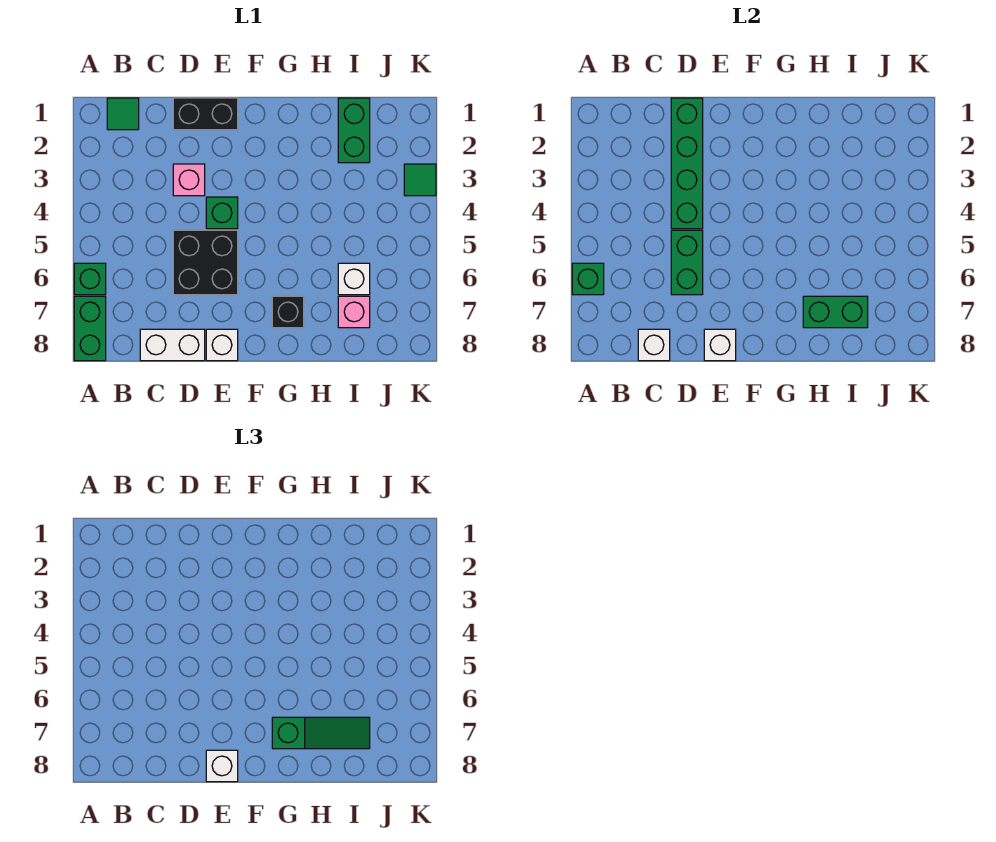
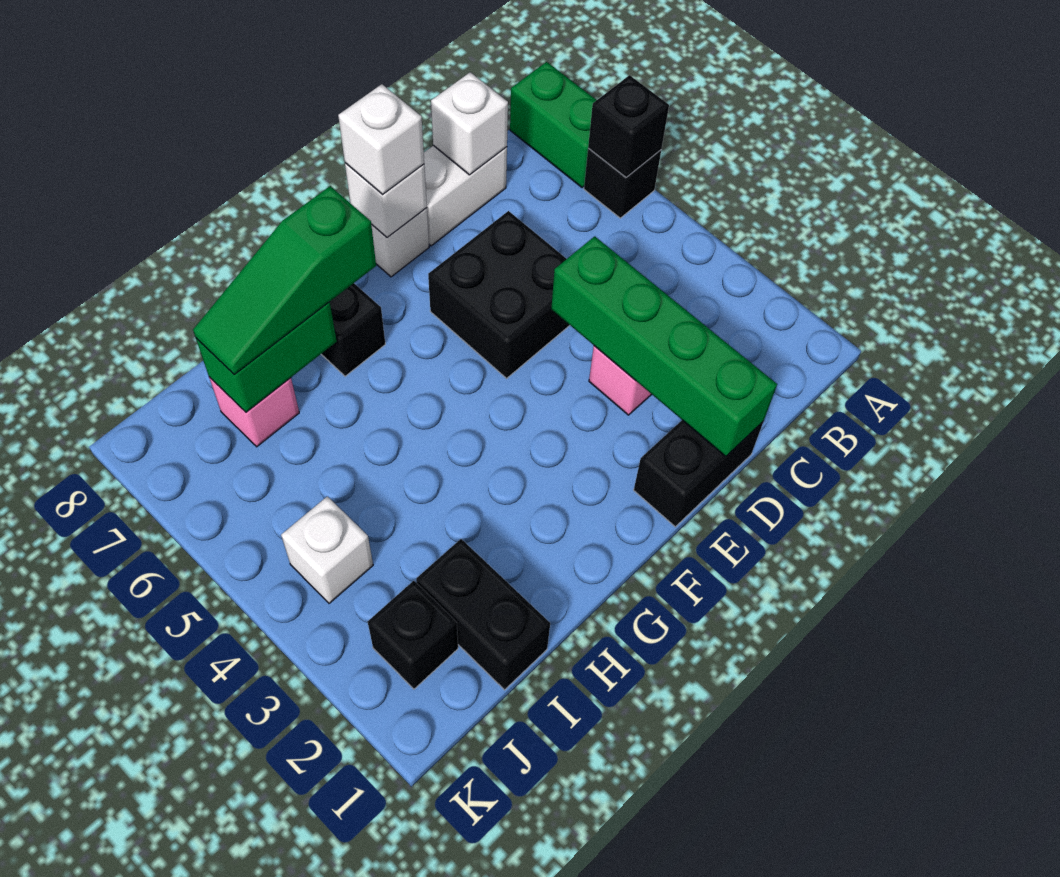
green 1x1 brick [74,263,106,295] -> black 1x1 brick [584,148,661,218]
green 1x1 brick [572,263,604,295] -> black 1x1 brick [588,75,669,177]
green 1x1 tile [107,98,139,130] -> none
green 1x2 brick [671,230,703,295] -> none
green 1x1 brick [206,197,238,229] -> none
green 1x2 brick [338,98,370,163] -> black 1x2 brick [416,539,550,690]
white 1x1 brick [338,263,370,295] -> white 1x1 brick moved to [281,496,373,603]
none -> black 1x1 brick [368,581,458,689]
green 1x1 tile [404,164,436,196] -> none

